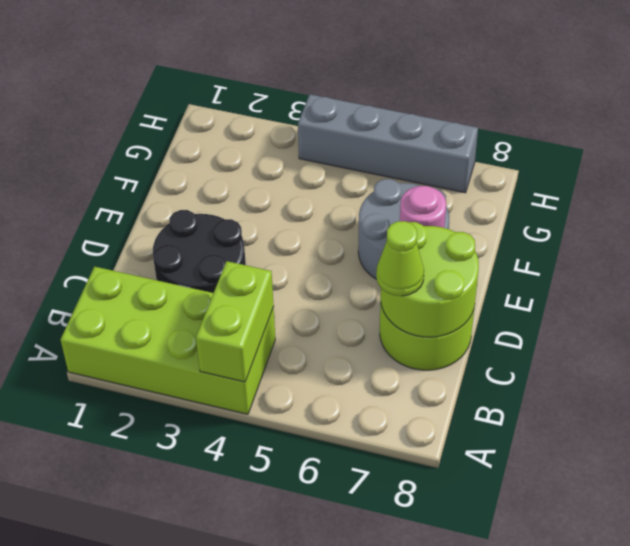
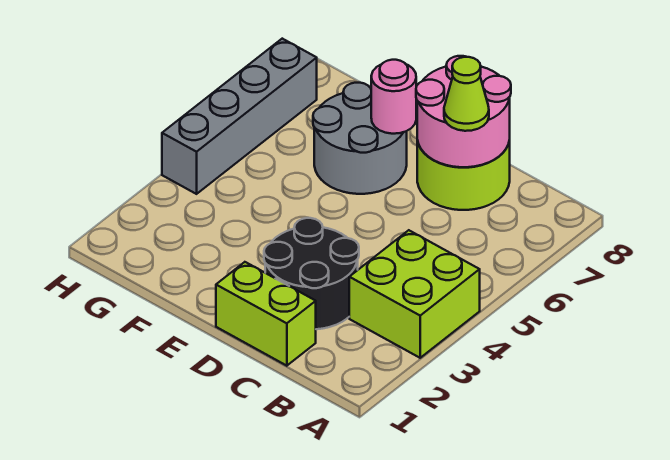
lime 2x4 brick [61,267,275,414] -> lime 2x2 brick [349,230,480,358]
lime 1x2 brick [196,261,274,382] -> lime 1x2 brick moved to [216,262,316,366]
lime 2x2 round brick [381,222,479,337] -> pink 2x2 round brick [416,56,511,167]

